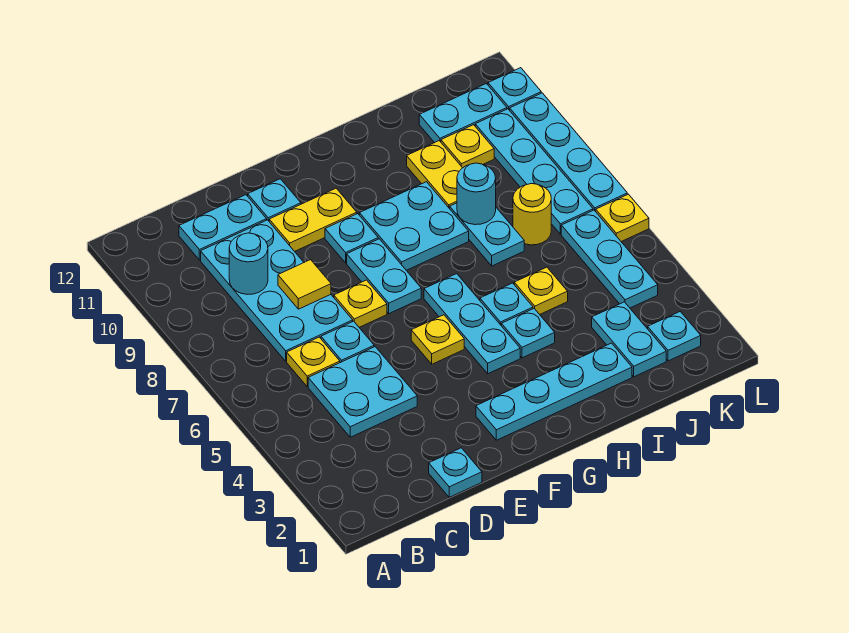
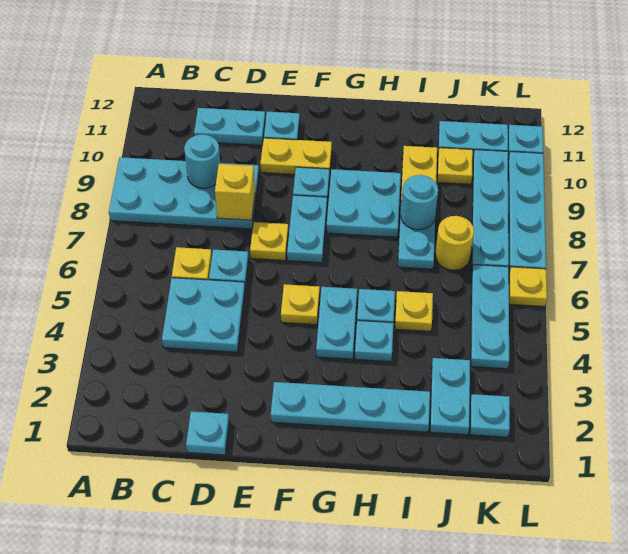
cyan 2x4 plate [201,220,353,361] -> cyan 2x4 plate turned to [109,157,259,229]
yellow 1x1 tile [278,260,331,309] -> yellow 1x1 brick [215,164,255,220]
cyan 1x3 plate [424,274,520,374] -> cyan 1x2 plate [316,287,357,359]

